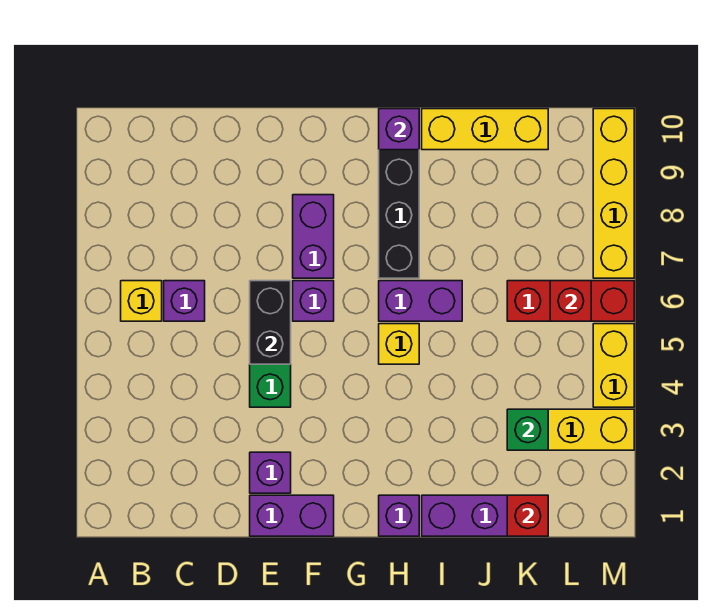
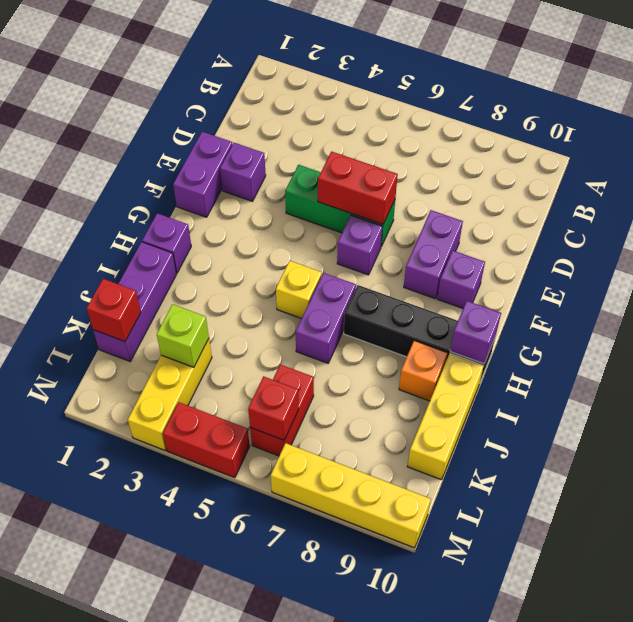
yellow 1x1 brick [121,281,162,321] -> none
purple 1x1 brick [164,281,205,321] -> purple 1x1 brick moved to [437,250,485,308]
black 1x2 brick [250,281,291,364] -> red 1x2 brick [318,152,398,224]
purple 1x2 brick [293,195,334,278] -> purple 1x2 brick turned to [404,210,463,298]
none -> orange 1x1 brick [399,341,448,401]
green 1x1 brick [507,409,548,450] -> lime 1x1 brick [157,304,209,367]
red 1x3 brick [507,281,634,321] -> red 1x2 brick [250,364,314,456]
yellow 1x2 brick [593,324,634,407] -> red 1x2 brick [163,402,250,478]

